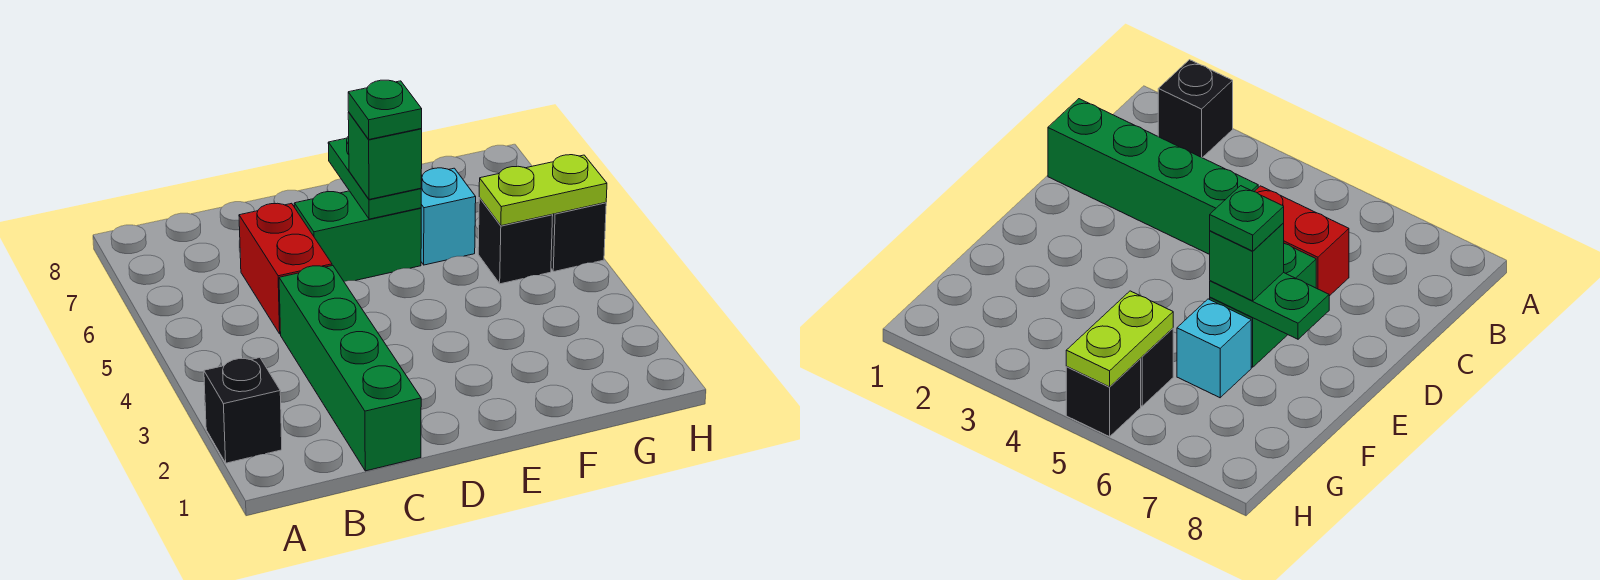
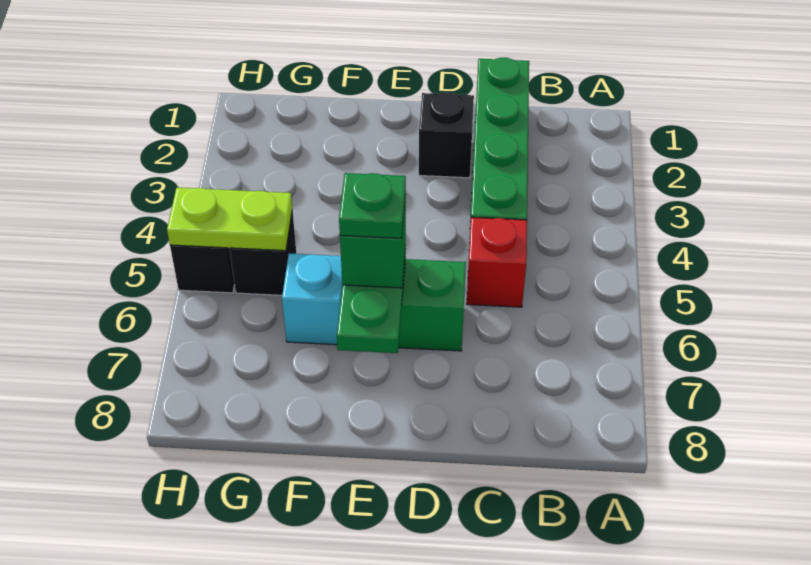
black 1x1 brick [204,358,282,463] -> black 1x1 brick moved to [419,92,474,178]
red 1x2 brick [239,203,332,334] -> red 1x1 brick [467,217,527,307]

